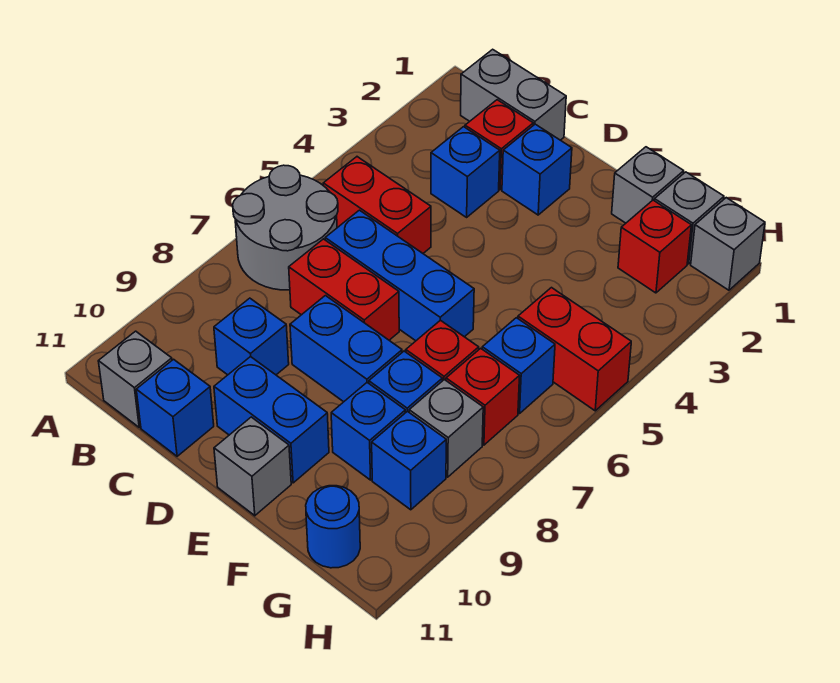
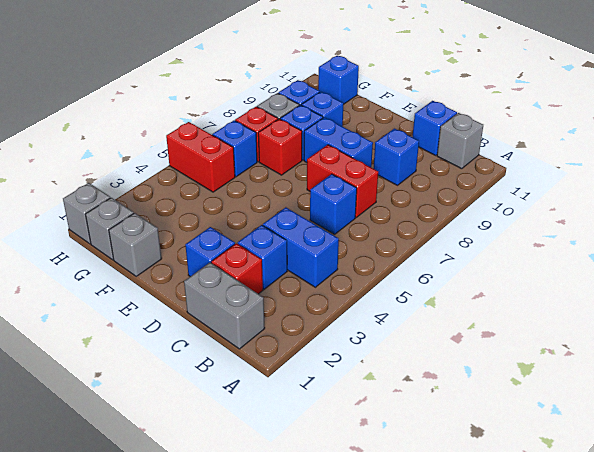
grey 2x2 round brick [233,165,338,290] -> none
red 1x2 brick [323,157,431,253] -> none
blue 1x3 brick [325,210,474,341] -> blue 1x1 brick [310,174,357,235]
blue 1x2 brick [214,356,329,483] -> blue 1x2 brick moved to [263,207,339,287]
grey 1x1 brick [214,417,291,516] -> none
red 1x1 brick [618,200,691,293] -> none
blue 1x1 round brick [306,486,360,568] -> blue 1x1 brick [318,56,359,104]

